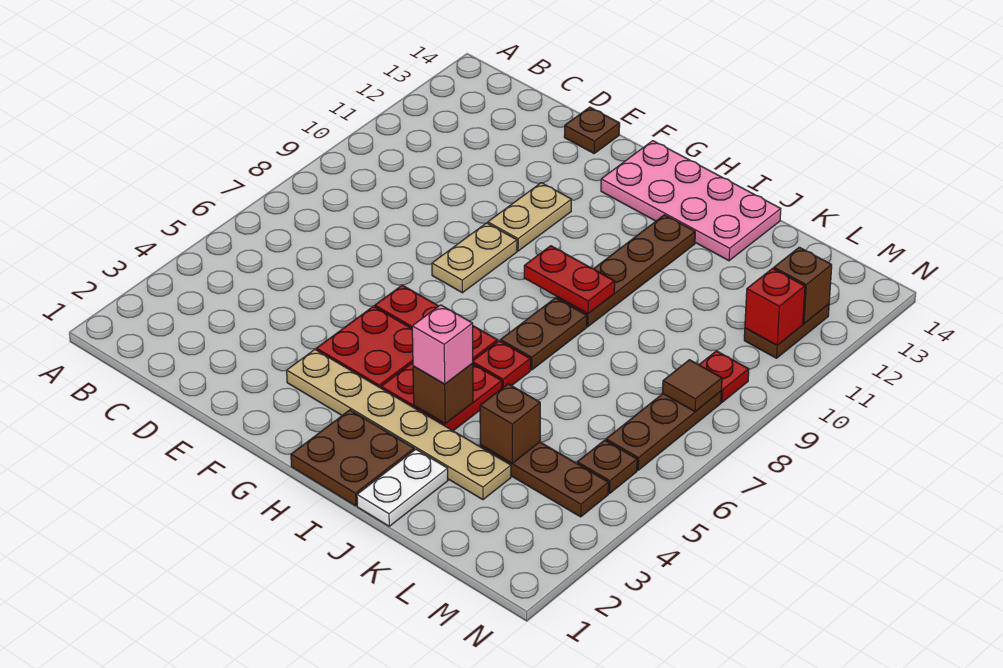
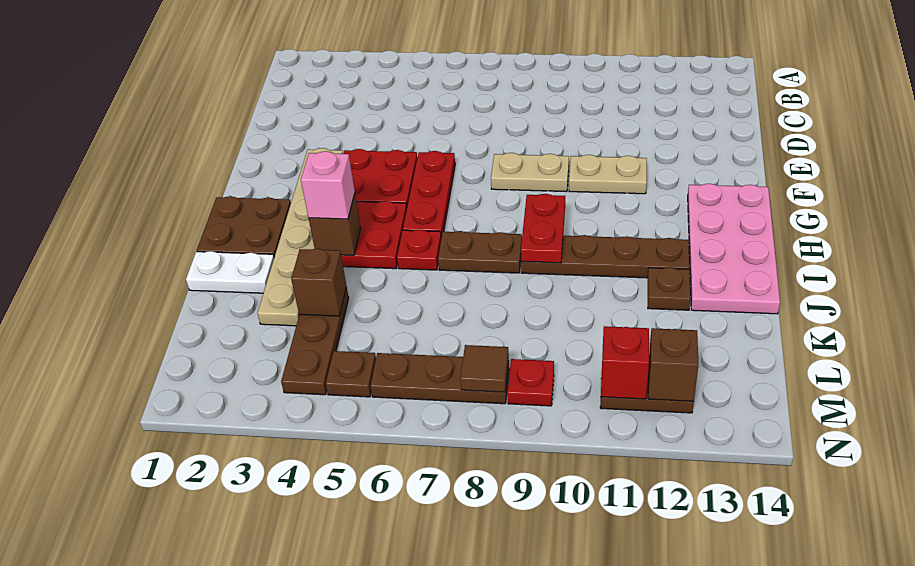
brown 1x1 plate [564,107,620,153] -> brown 1x1 plate moved to [648,267,691,310]

